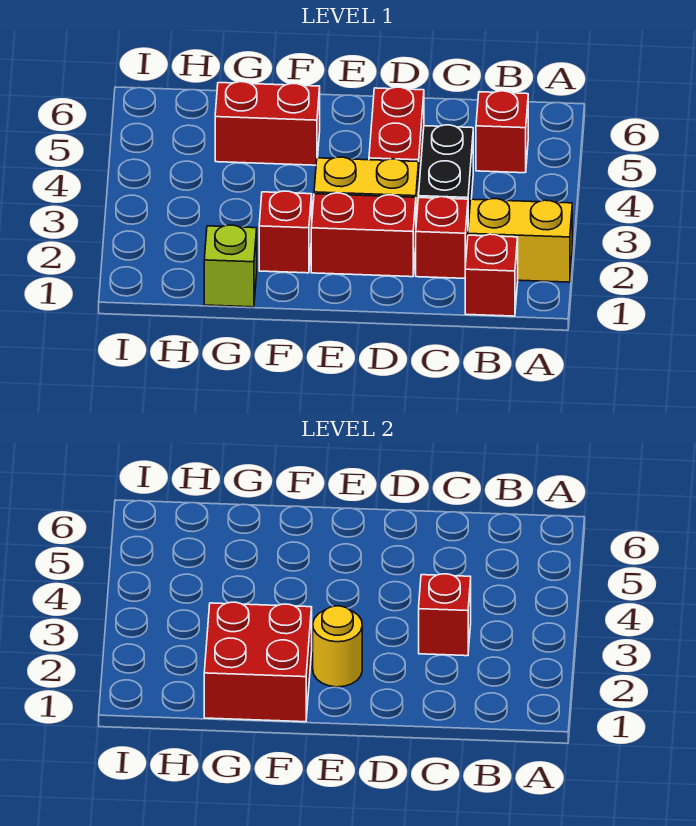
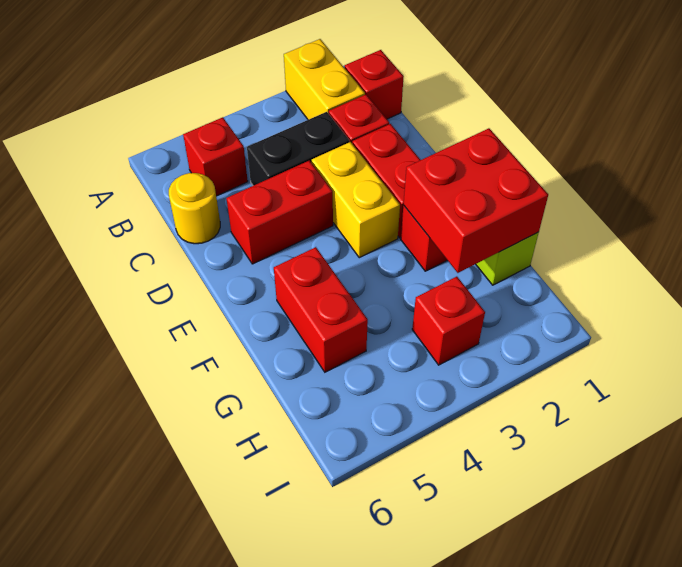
red 1x1 brick [419,574,471,656] -> red 1x1 brick moved to [412,277,485,365]
yellow 1x1 round brick [313,606,362,687] -> yellow 1x1 round brick moved to [169,173,220,244]

